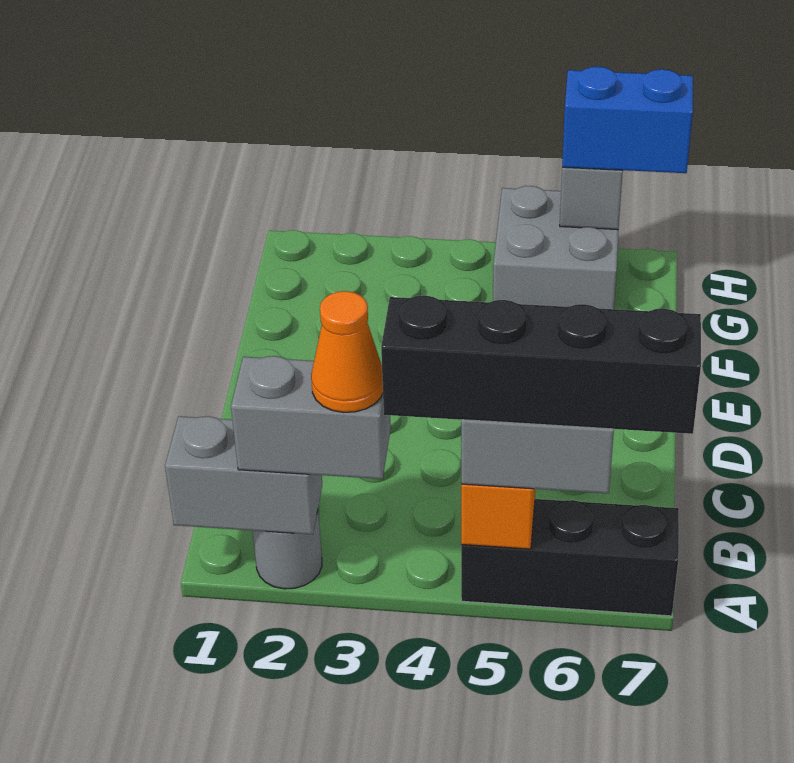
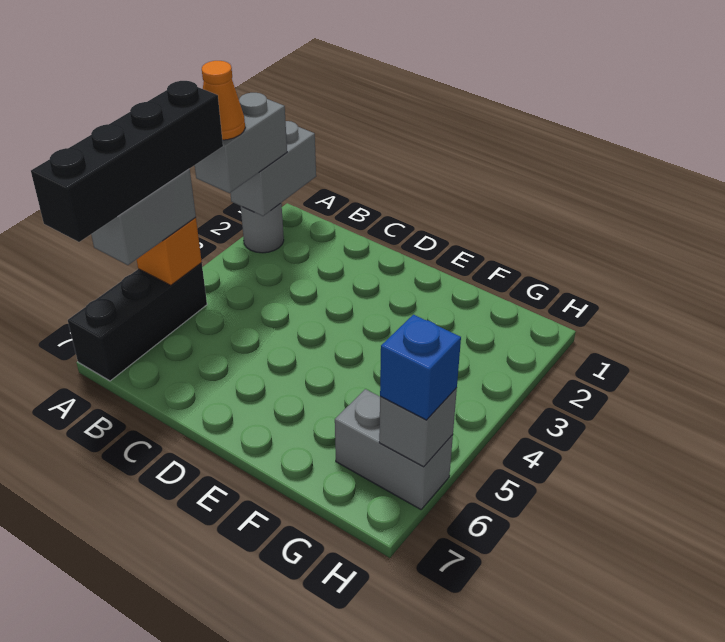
grey 2x2 brick [493,186,618,309] -> grey 1x2 brick [335,389,453,509]
blue 1x2 brick [562,67,693,173] -> blue 1x1 brick [380,315,461,420]

